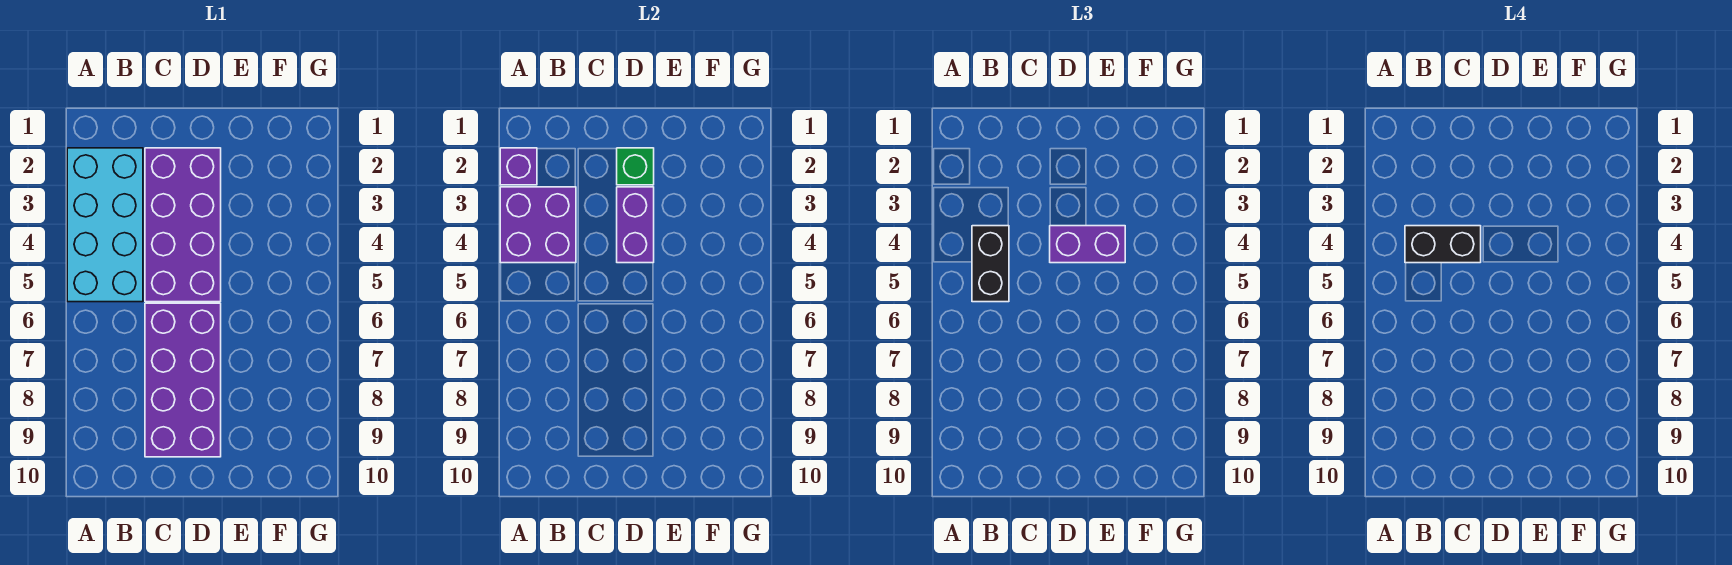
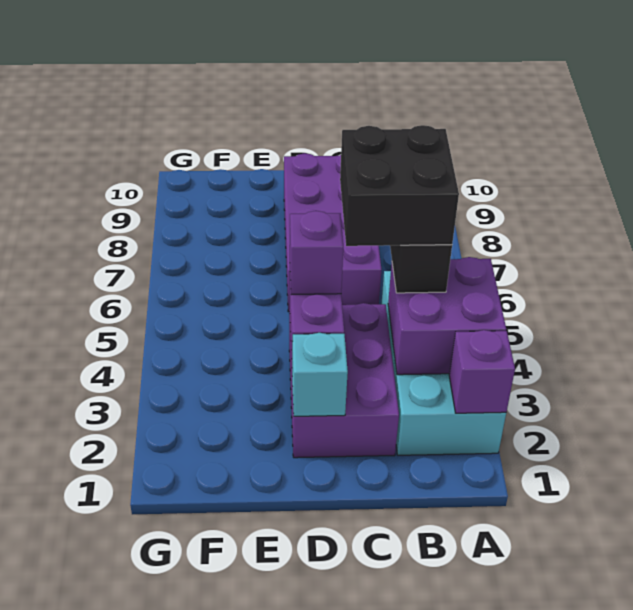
black 1x2 brick [1405,226,1481,263] -> black 2x2 brick [340,125,459,246]
purple 2x4 brick [145,148,221,302] -> purple 2x3 brick [289,303,399,458]
green 1x1 brick [617,148,654,185] -> cyan 1x1 brick [292,333,348,416]
purple 1x2 brick [1050,226,1125,263] -> purple 1x1 brick [290,211,343,295]

